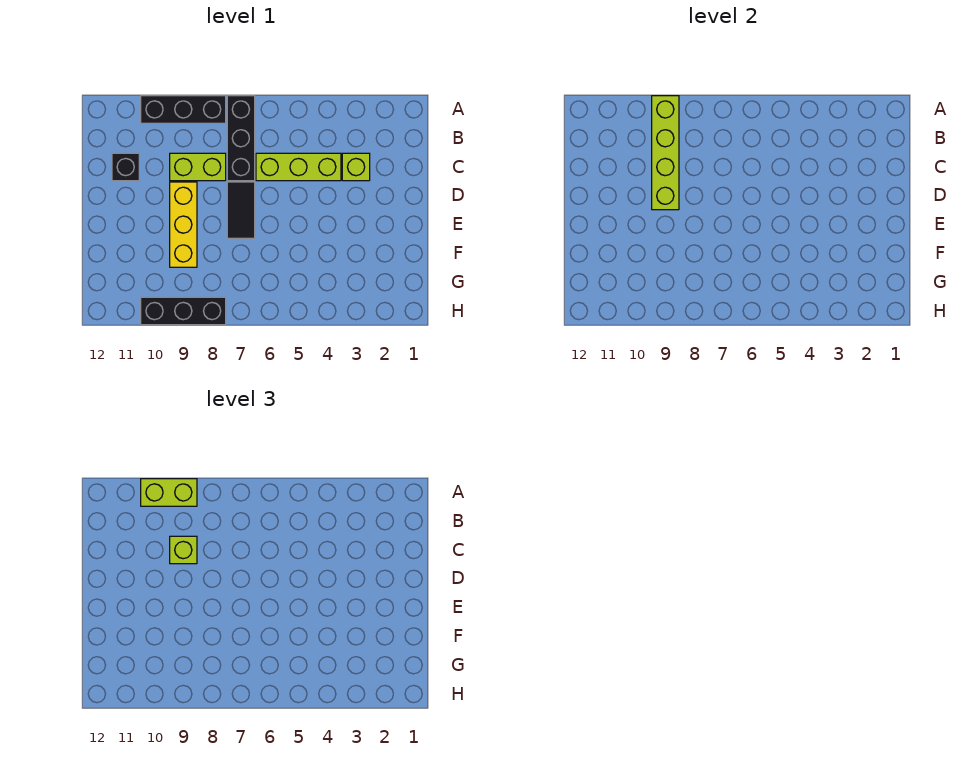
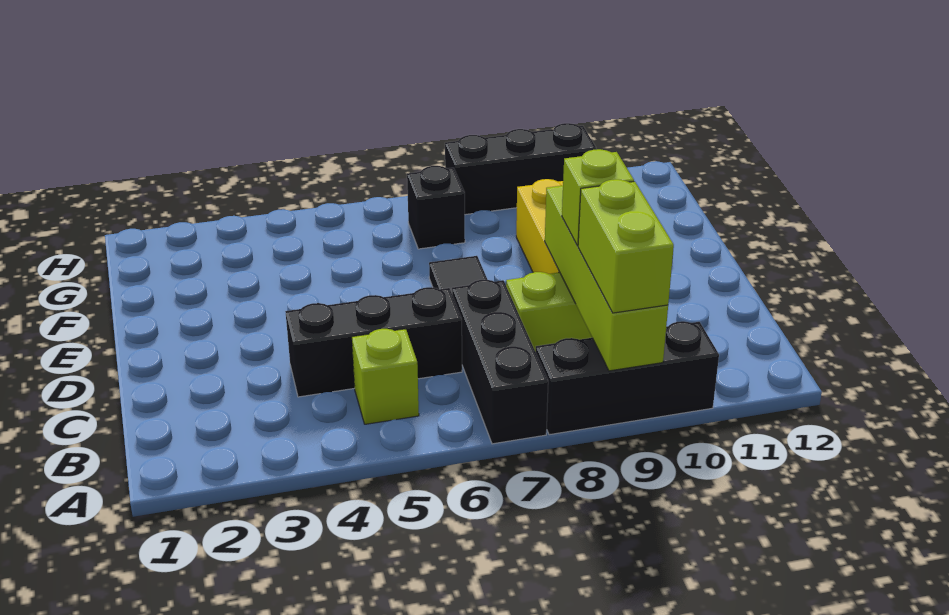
lime 1x2 brick [141,479,197,506] -> lime 1x2 brick turned to [578,179,674,313]
lime 1x1 brick [342,153,370,181] -> lime 1x1 brick moved to [352,329,419,424]
lime 1x3 brick [256,153,341,181] -> black 1x3 brick [285,287,462,397]
black 1x1 brick [112,153,139,181] -> black 1x1 brick moved to [407,166,465,249]

